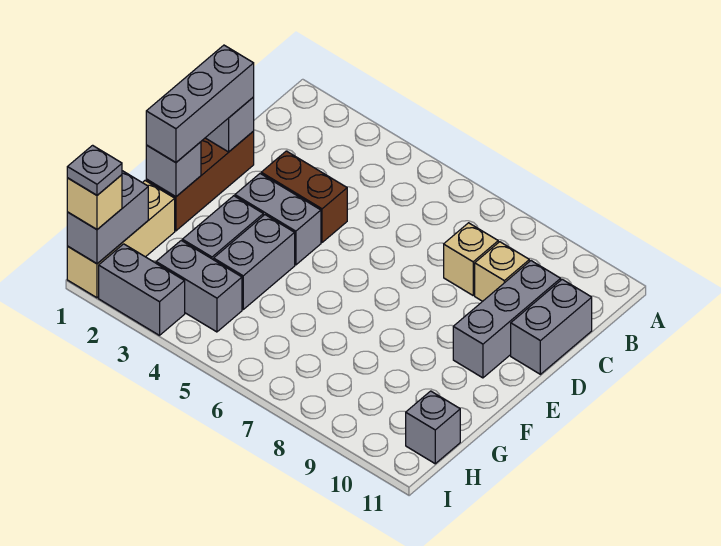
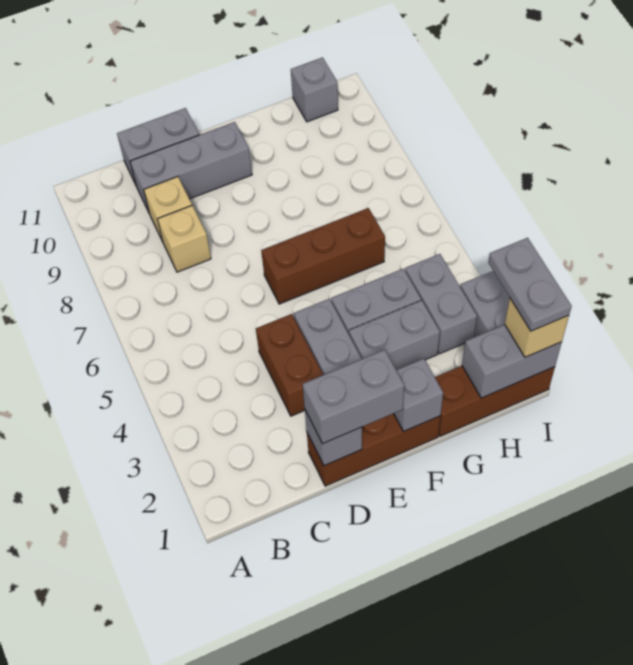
grey 1x3 brick [146,45,254,162] -> grey 1x2 brick [303,350,404,444]
none -> brown 1x3 brick [261,208,385,304]
tan 1x3 brick [67,181,175,298] -> brown 1x3 brick [435,366,555,436]
grey 1x1 plate [67,145,122,195] -> grey 1x2 plate [488,238,572,331]

